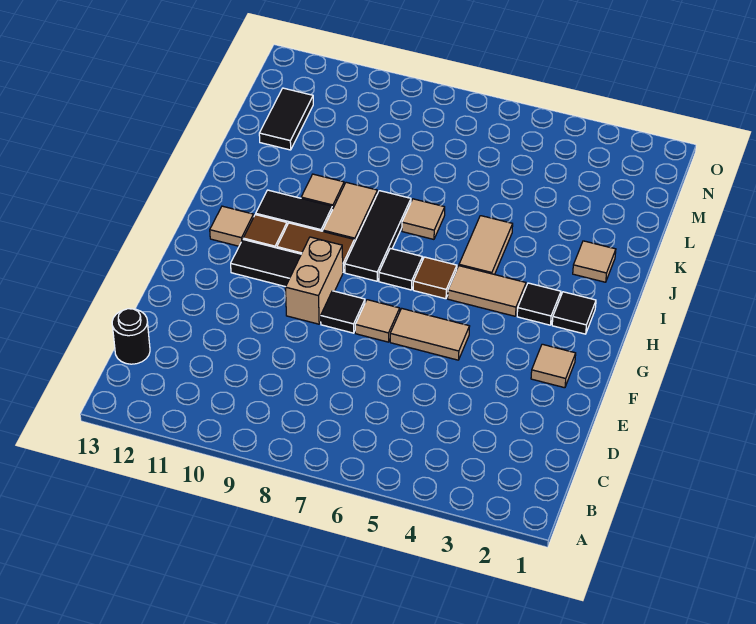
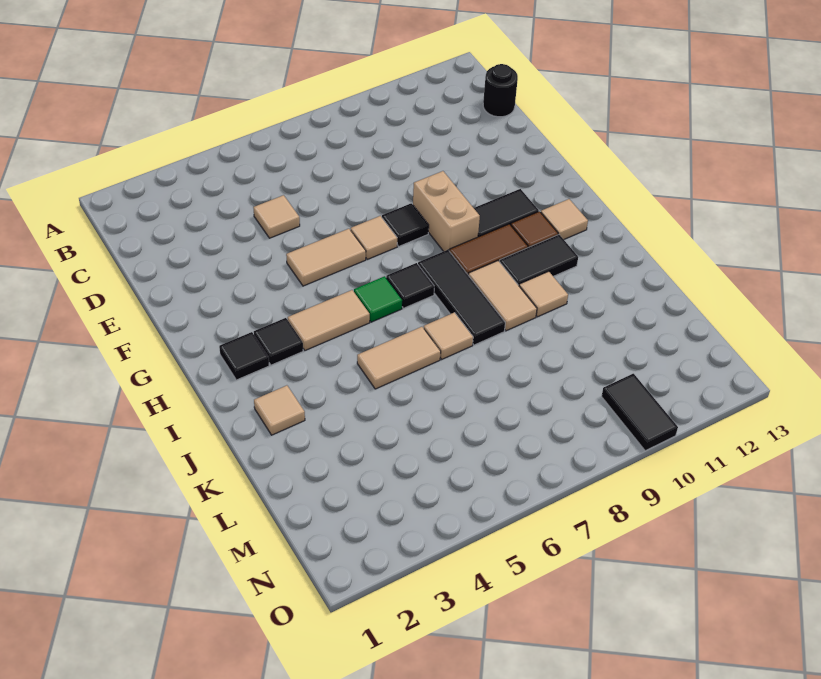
tan 1x1 tile [531,344,576,388] -> tan 1x1 tile moved to [253,195,300,238]
brown 1x1 tile [413,257,457,299] -> green 1x1 tile [354,276,402,322]
tan 1x2 tile [459,216,513,274] -> tan 1x2 tile turned to [357,327,441,389]
black 1x2 tile [259,88,313,150] -> black 1x2 tile moved to [602,374,678,451]

